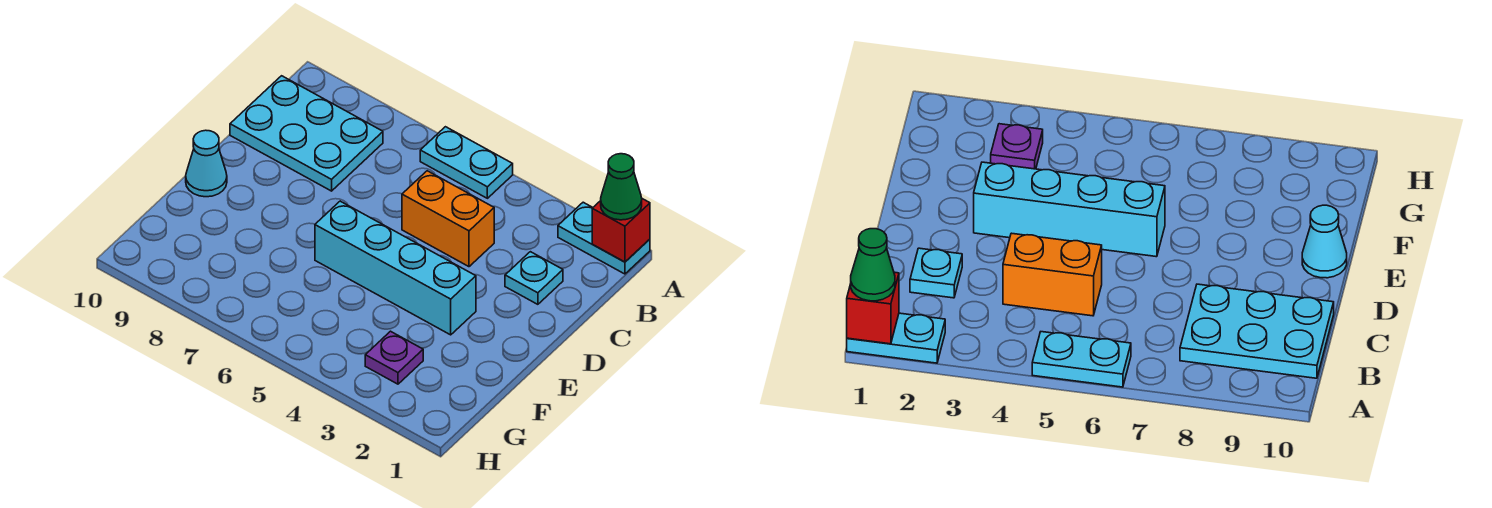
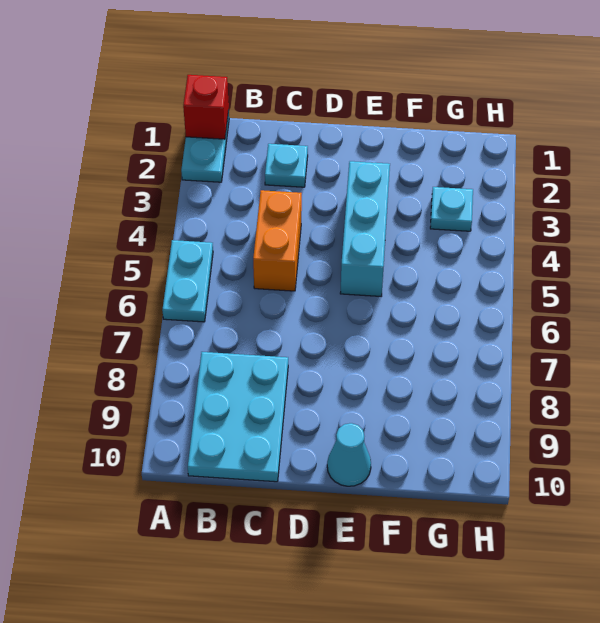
green 1x1 cone [601,154,642,220] -> none
cyan 1x4 brick [315,201,476,335] -> cyan 1x3 brick [340,161,390,296]
purple 1x1 plate [365,331,423,384] -> cyan 1x1 plate [430,187,473,231]

